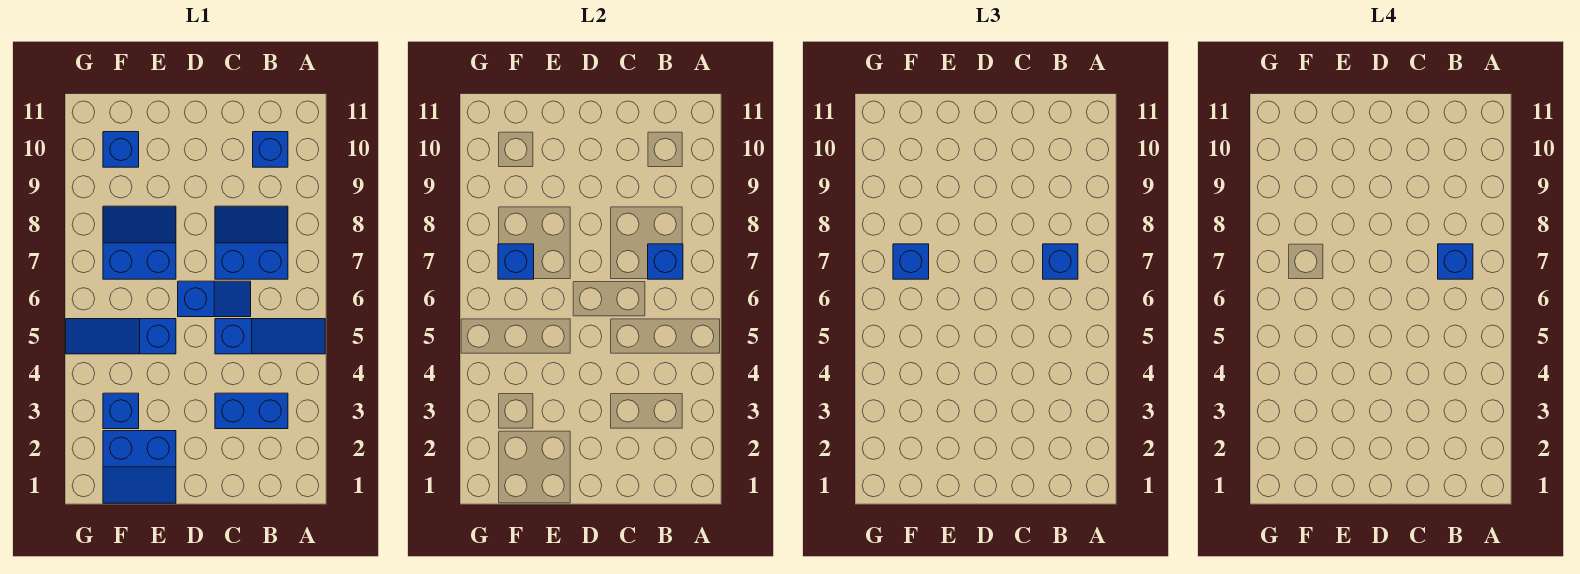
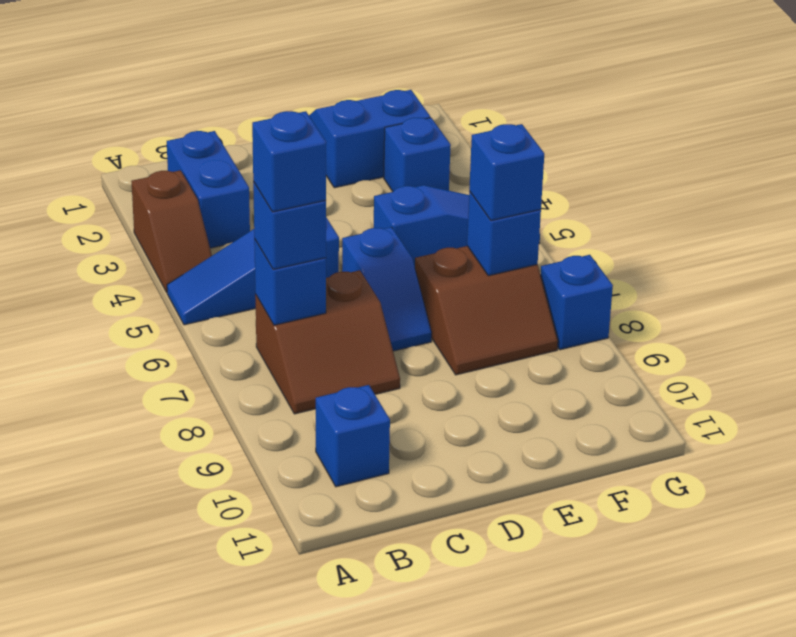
none -> brown 1x2 slope [131,170,212,292]
blue 1x2 brick [215,393,288,429] -> blue 1x2 brick turned to [167,131,250,248]
blue 2x2 slope [215,206,288,279] -> brown 2x2 slope [255,270,400,414]
blue 1x2 slope [178,281,251,317] -> blue 1x2 slope turned to [342,227,432,351]
blue 2x2 slope [103,206,176,279] -> brown 2x2 slope [415,246,558,375]
blue 1x1 brick [103,132,139,167] -> blue 1x1 brick moved to [541,255,613,350]

